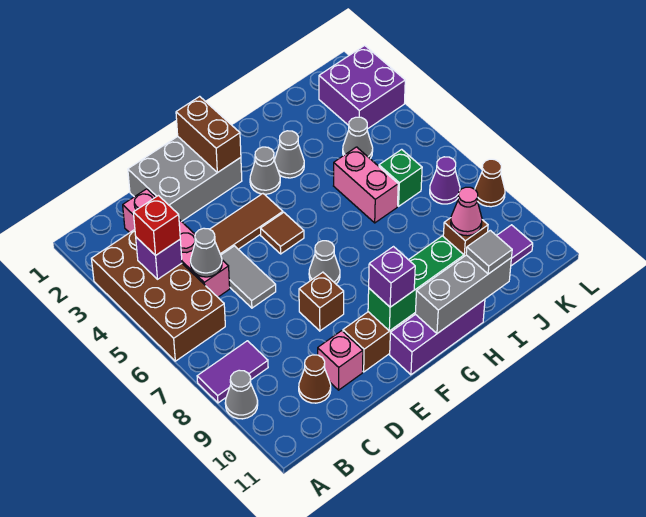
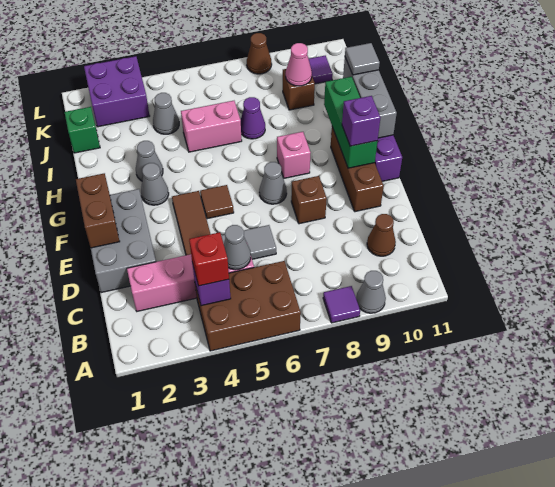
brown 2x4 brick [91,230,225,361] -> brown 2x3 brick [195,261,301,351]
purple 1x2 tile [197,341,268,403] -> purple 1x1 tile [323,286,360,323]
pink 1x1 brick [318,331,363,390] -> pink 1x1 brick moved to [277,132,311,178]
brown 1x2 brick [176,96,241,172] -> brown 1x2 brick turned to [76,173,120,248]
green 1x1 brick [379,149,422,206] -> green 1x1 brick moved to [65,107,100,153]
purple 1x1 cone [430,157,460,204] -> purple 1x1 cone moved to [241,97,265,139]

